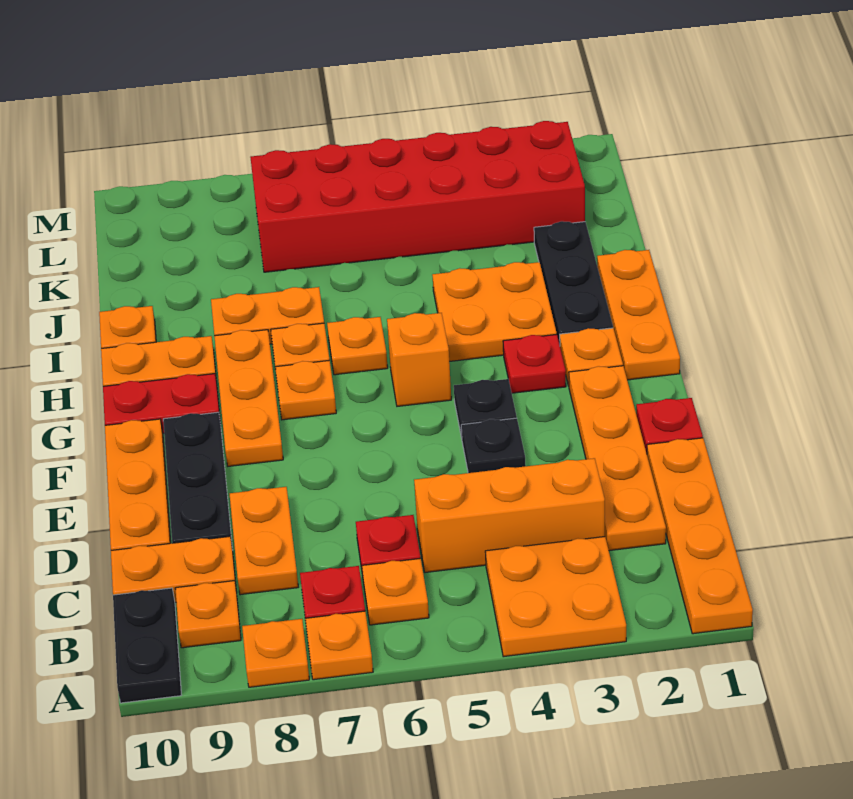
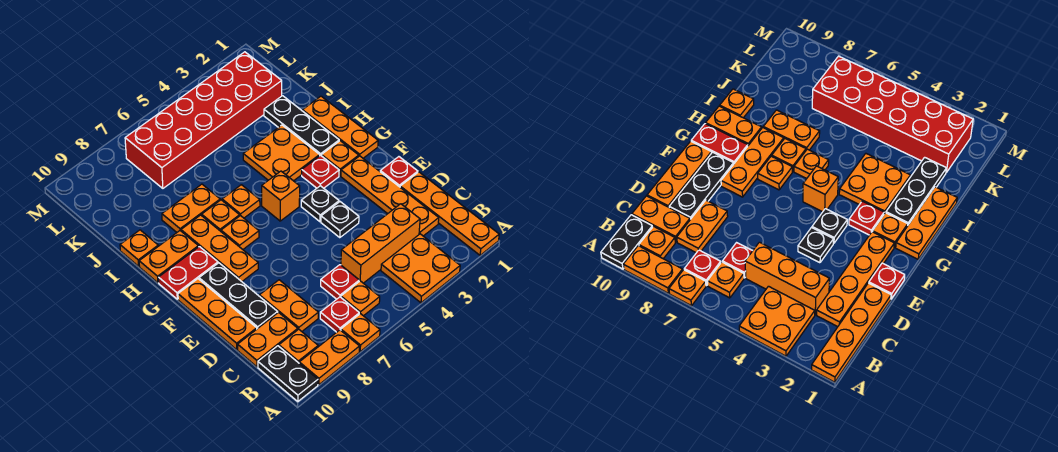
orange 1x1 plate [242,619,309,687] -> orange 1x2 plate [299,330,360,385]

